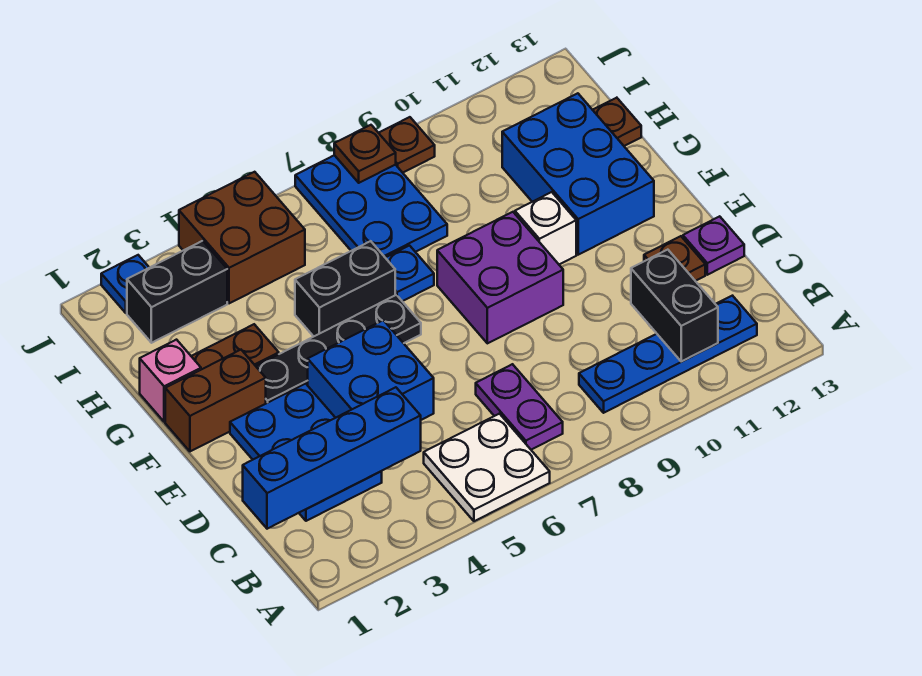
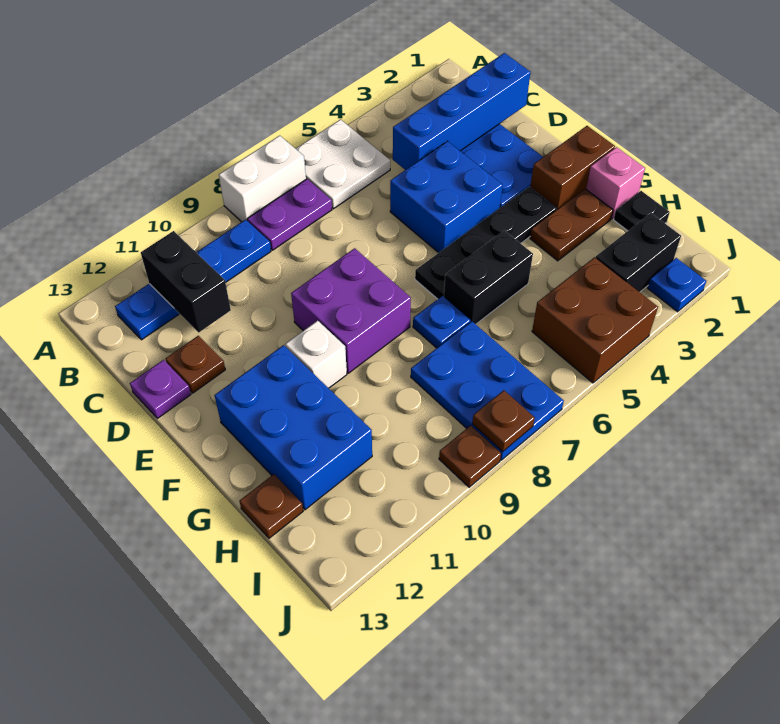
none -> white 1x2 brick [219,136,306,222]
purple 1x2 plate [476,364,563,450] -> purple 1x2 plate turned to [247,179,332,250]
none -> black 1x1 plate [614,191,670,231]

